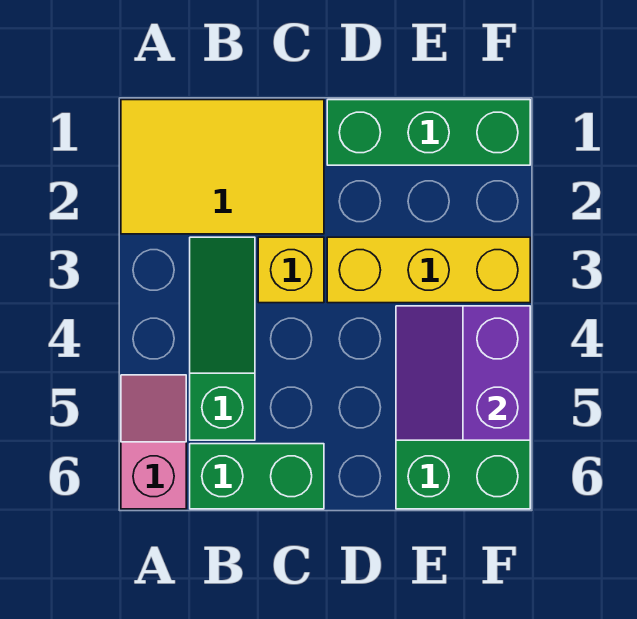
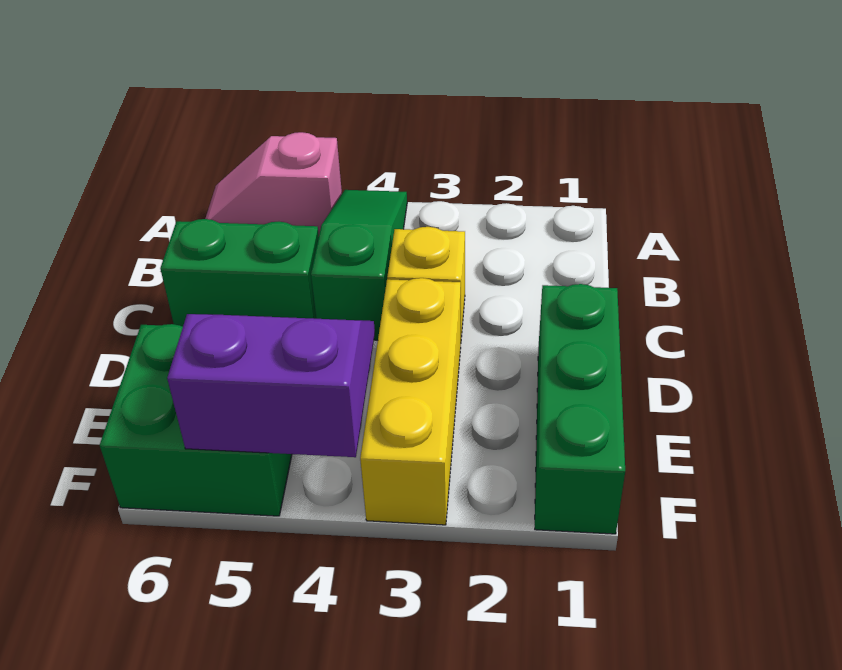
yellow 2x3 tile [121,100,324,234] -> none
pink 1x2 slope [121,375,186,509] -> pink 1x2 slope turned to [205,132,342,234]
green 1x3 slope [190,237,255,440] -> green 1x3 slope turned to [311,190,407,340]
green 1x2 brick [190,444,324,509] -> green 1x2 brick turned to [160,219,319,326]

